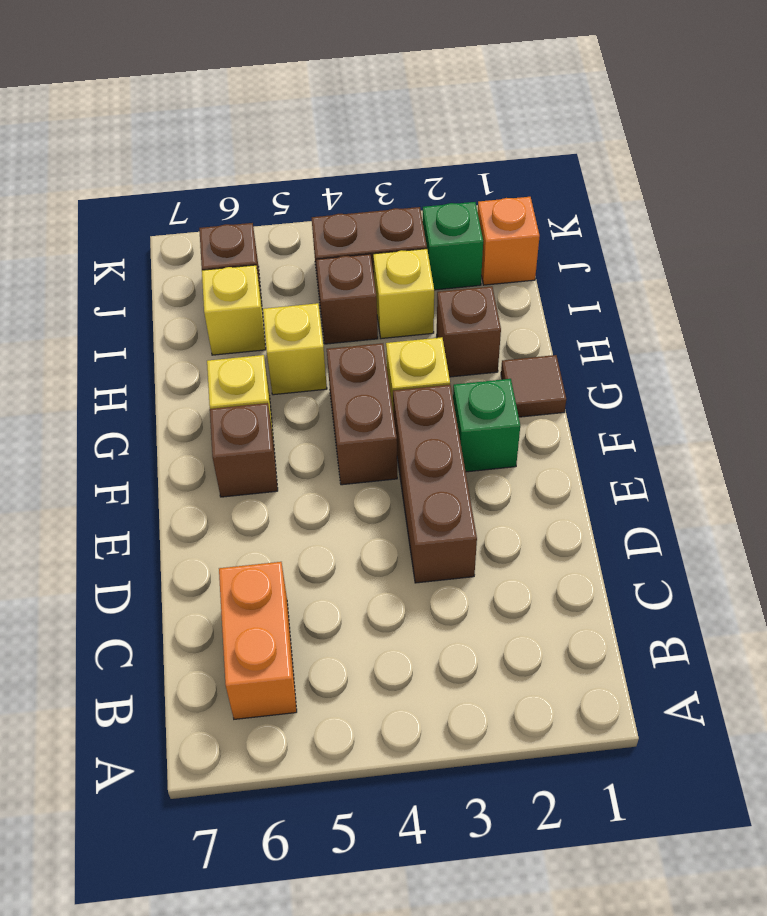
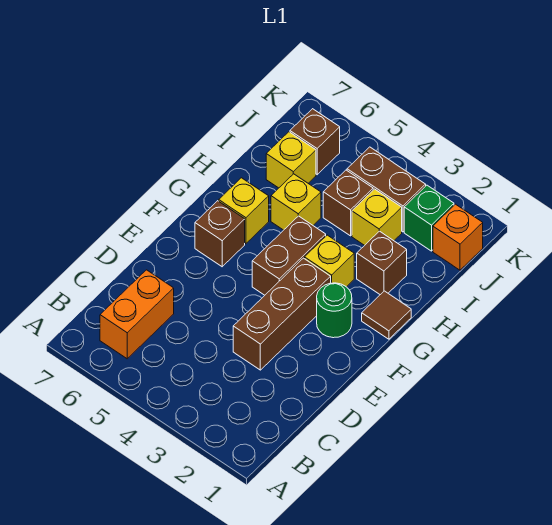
green 1x1 brick [453,379,520,472] -> green 1x1 round brick [317,283,352,338]

